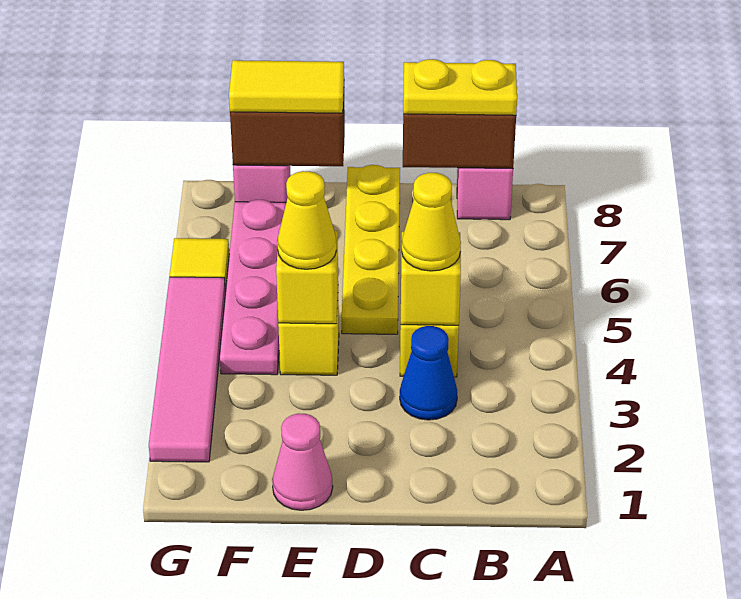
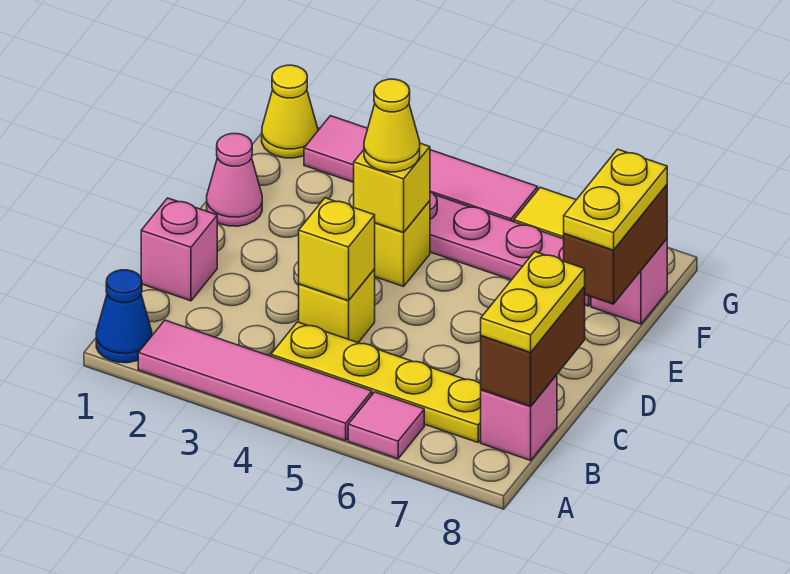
none -> pink 1x4 tile [138,320,372,441]
none -> pink 1x1 tile [348,392,424,459]
none -> pink 1x1 brick [141,198,217,301]
blue 1x1 cone [400,326,457,420] -> blue 1x1 cone moved to [96,270,152,363]
yellow 1x1 cone [402,173,461,271] -> yellow 1x1 cone moved to [262,65,318,158]
yellow 1x4 plate [342,165,400,334] -> yellow 1x4 plate moved to [271,322,481,442]
yellow 1x2 tile [229,60,344,113] -> yellow 1x2 plate [564,149,667,250]

